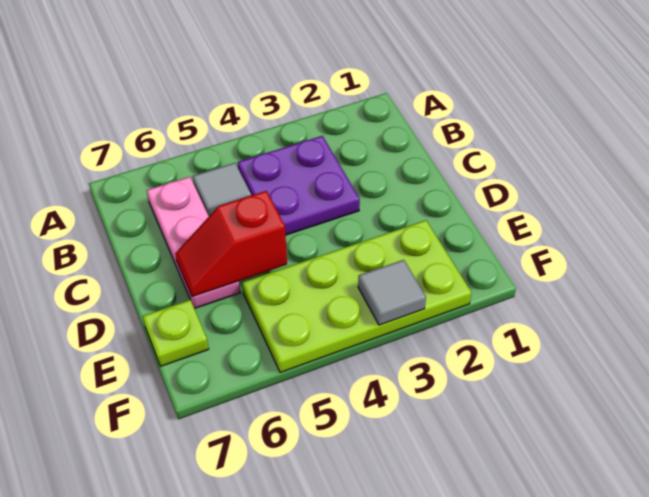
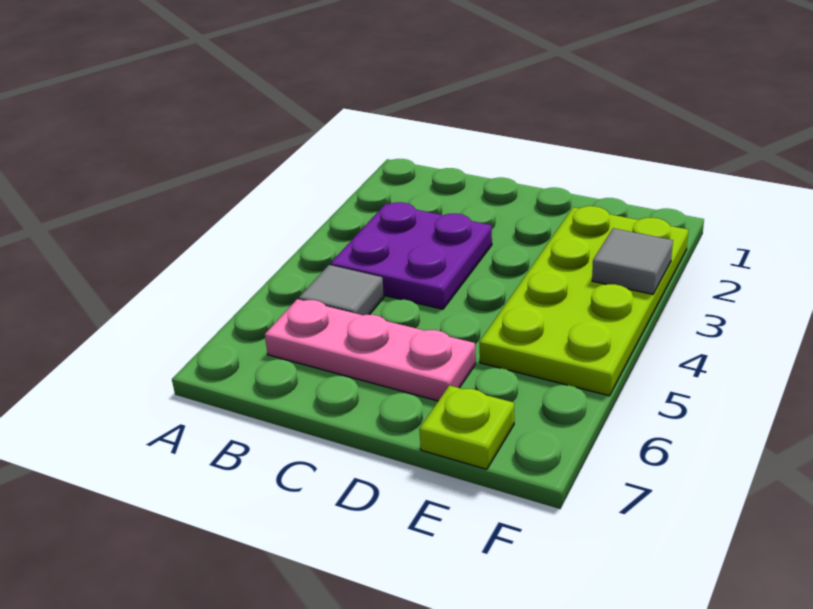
red 1x2 slope [175,191,287,297] -> none

